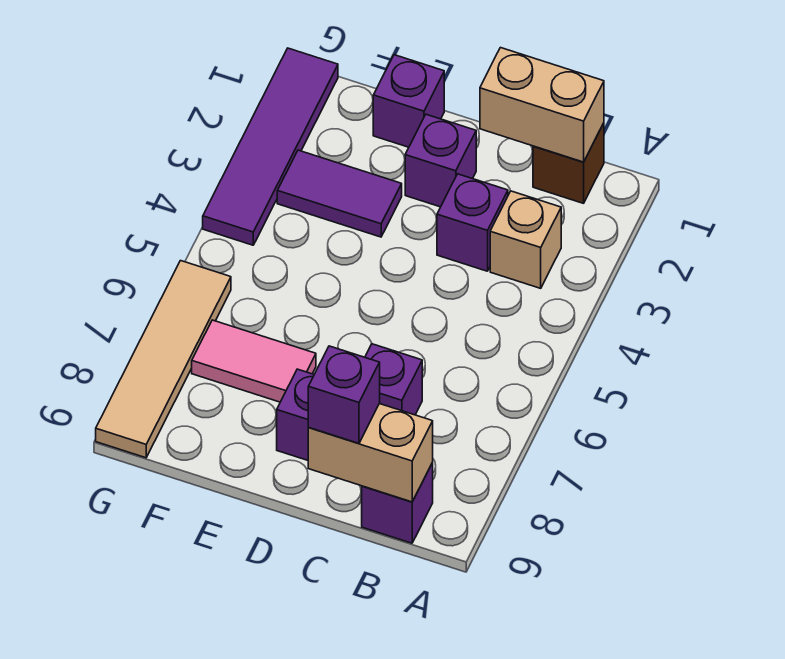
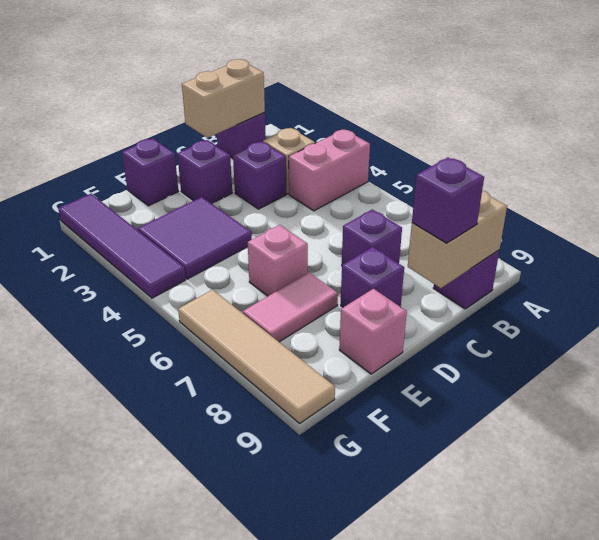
none -> pink 1x2 brick [289,129,370,211]
brown 1x1 brick [533,123,604,203] -> purple 1x1 brick [217,113,266,158]
purple 1x2 tile [277,150,402,237] -> purple 2x2 tile [138,197,252,279]
none -> pink 1x1 brick [248,225,308,296]
none -> pink 1x1 brick [339,289,407,374]

